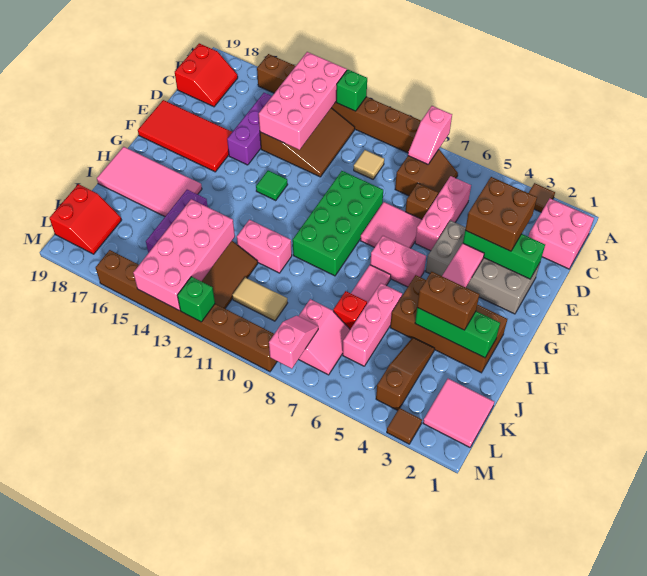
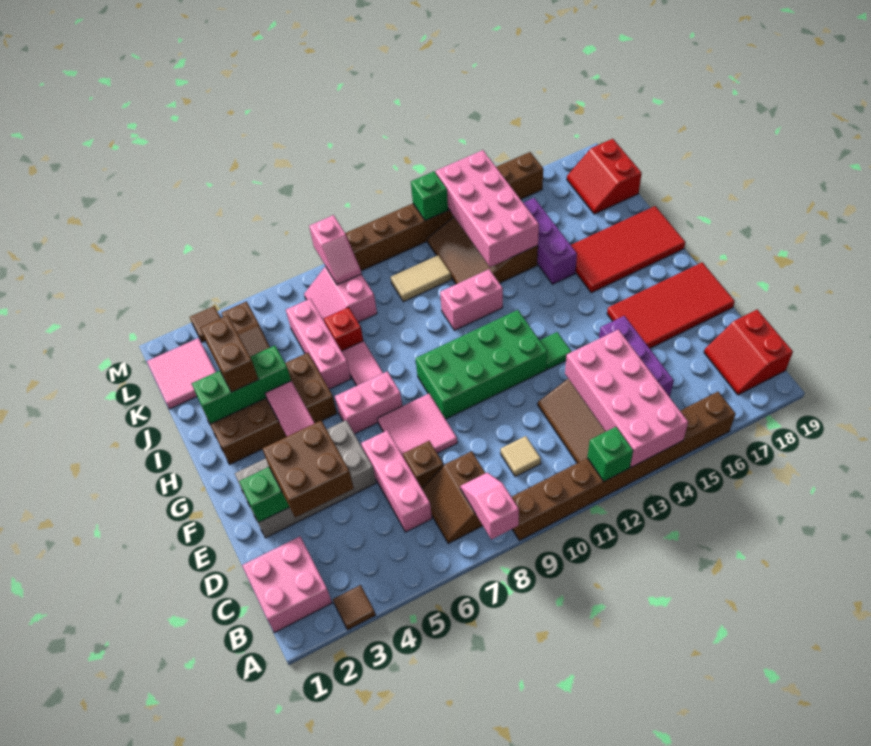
green 2x4 brick [293,171,383,276] -> green 2x4 brick turned to [416,310,547,419]
pink 2x4 tile [97,147,202,216] -> red 2x4 tile [571,206,685,293]
brown 1x2 brick [417,272,479,330] -> brown 1x2 brick turned to [201,315,258,392]

